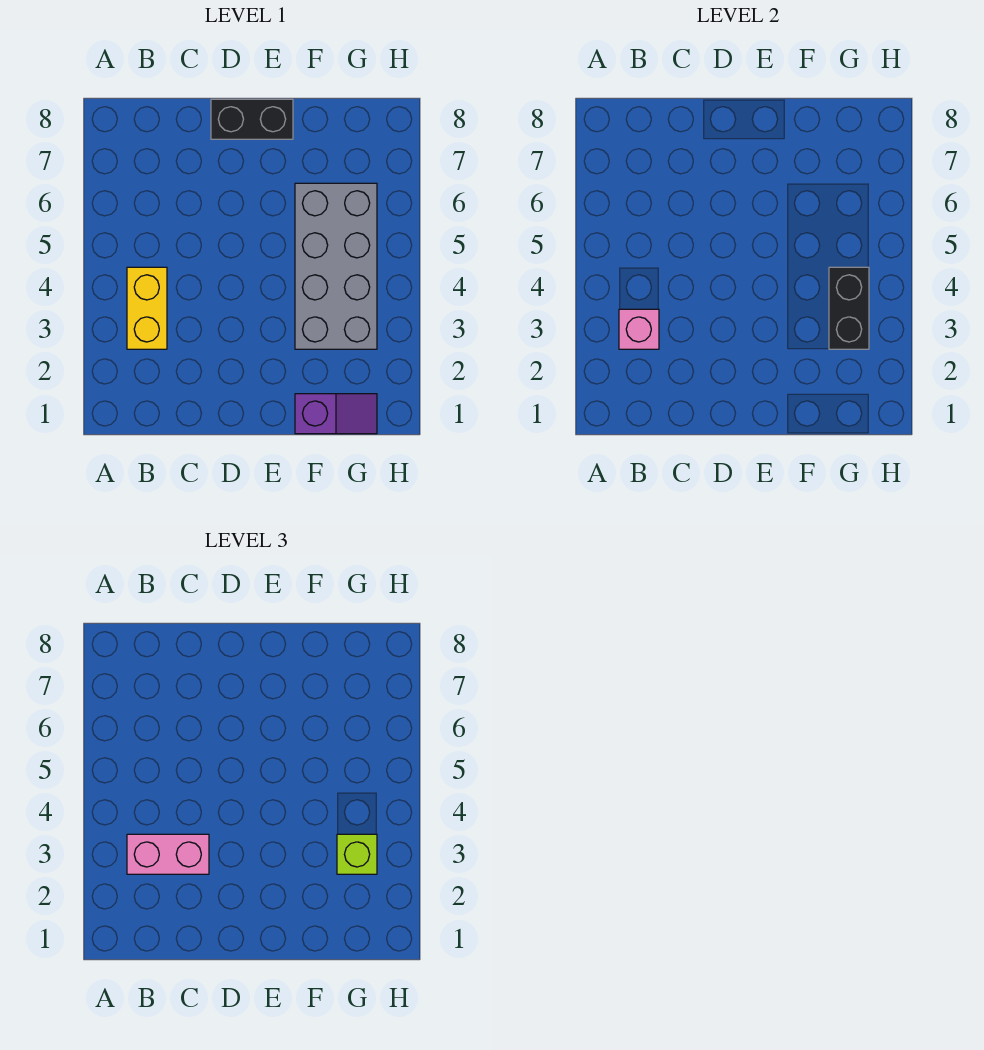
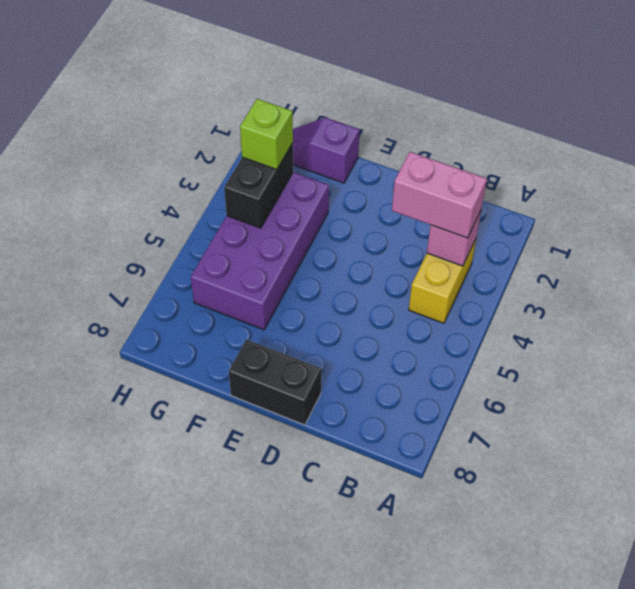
grey 2x4 brick [295,183,377,349] -> purple 2x4 brick [191,172,329,330]

